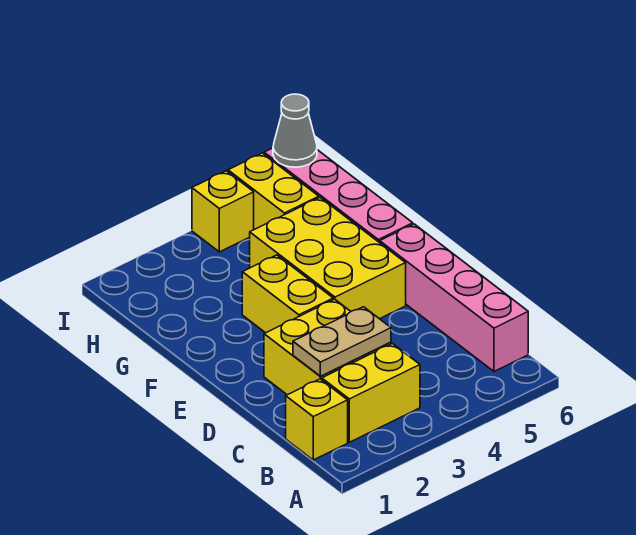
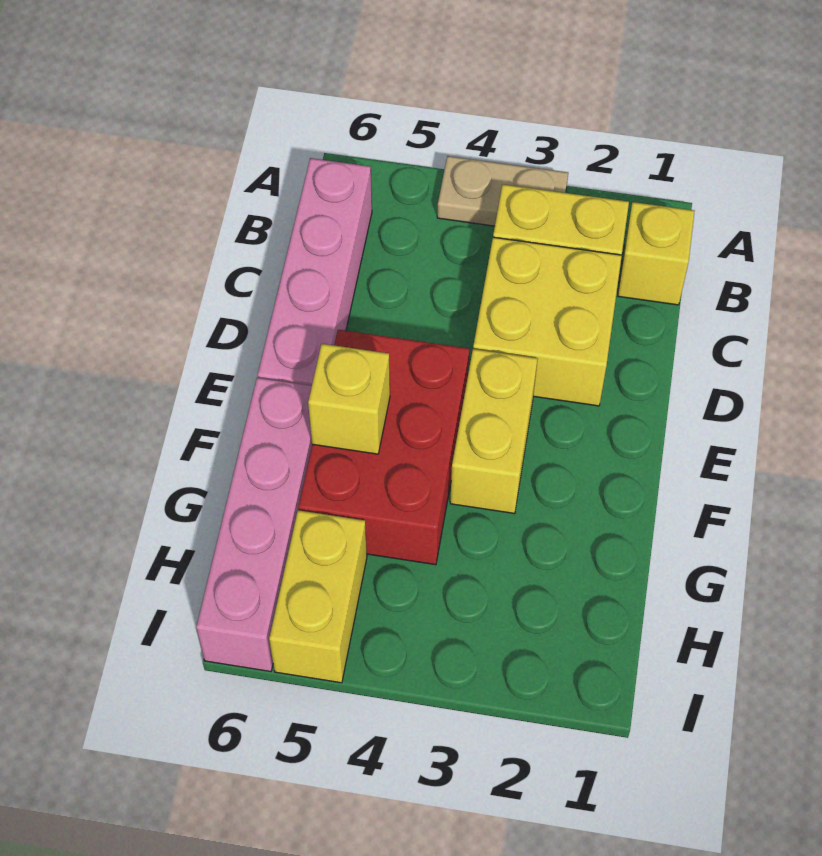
tan 1x2 plate [293,307,391,376] -> tan 1x2 plate moved to [437,156,568,226]
yellow 2x3 brick [250,197,406,319] -> red 2x3 brick [298,330,469,565]
yellow 1x1 brick [192,171,254,252] -> yellow 1x1 brick moved to [308,344,390,454]
grey 1x1 cone [273,94,317,167] -> none

